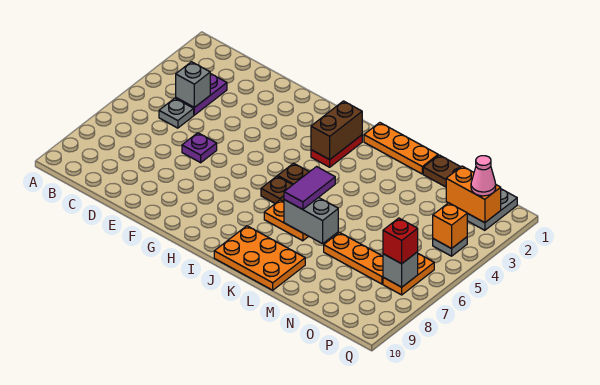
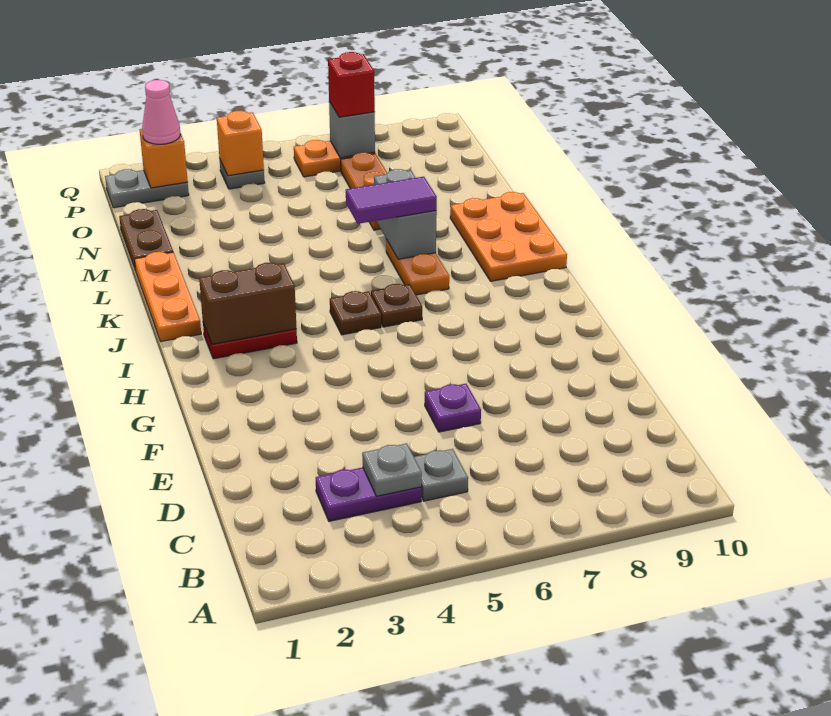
grey 1x1 brick [176,62,210,108] -> grey 1x1 plate [362,443,422,496]
orange 1x2 brick [446,166,501,223] -> orange 1x1 brick [140,129,188,188]

